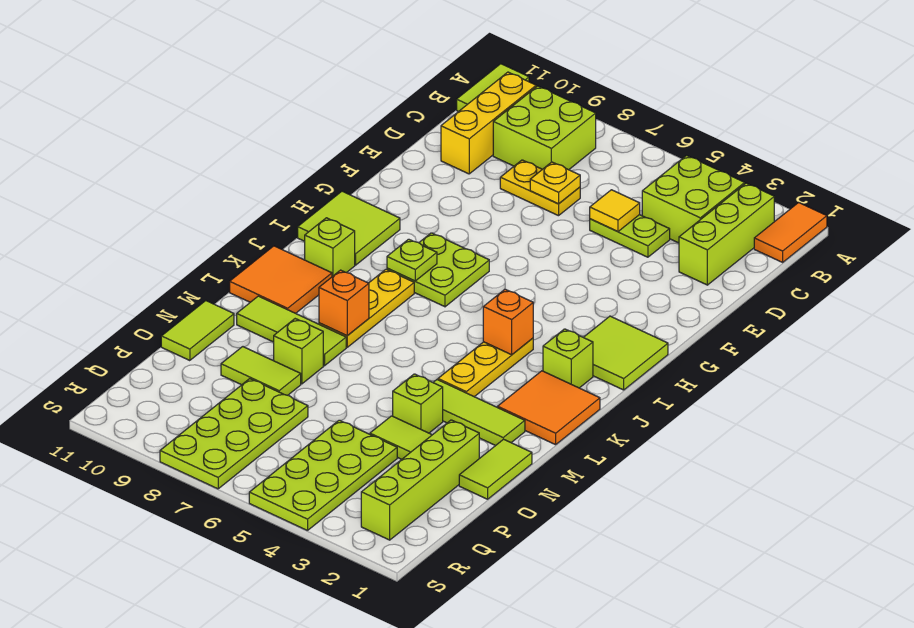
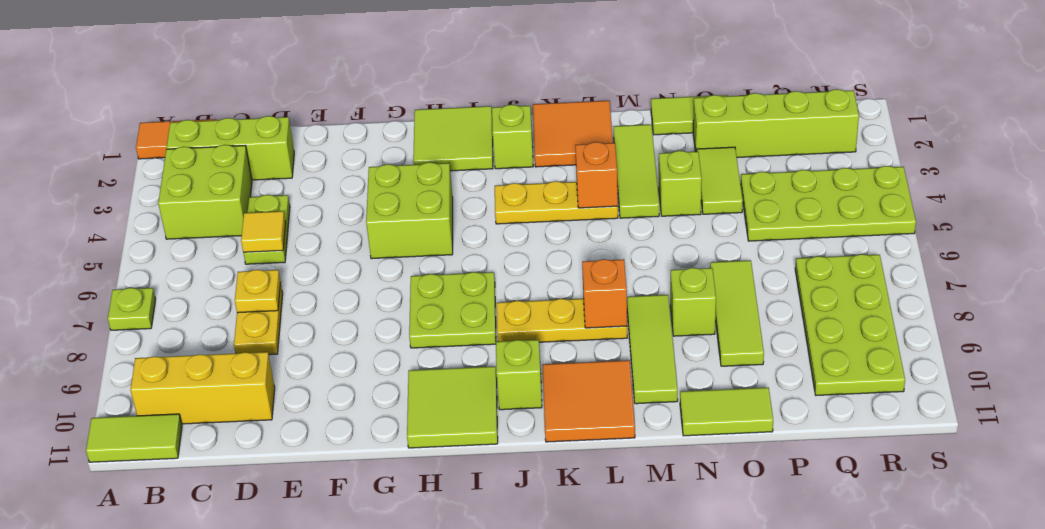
lime 2x2 brick [493,86,596,170] -> lime 2x2 brick moved to [366,162,453,259]
lime 1x1 plate [387,239,437,281] -> lime 1x1 plate moved to [108,288,156,330]
orange 1x1 brick [483,289,533,355] -> orange 1x1 brick moved to [575,142,618,208]
lime 1x2 tile [221,347,301,395] -> lime 1x3 tile [710,260,764,366]
lime 2x4 plate [160,379,308,489] -> lime 2x4 plate turned to [795,254,905,396]

